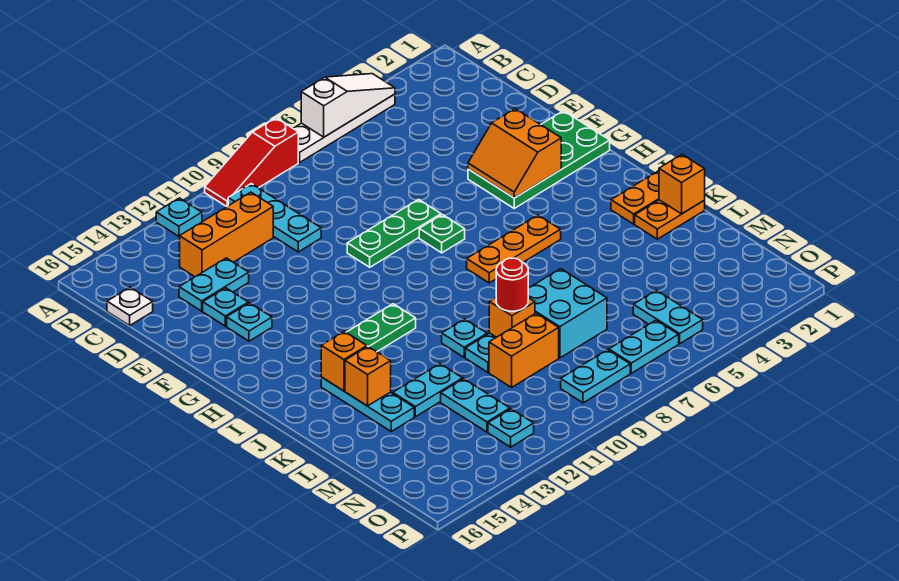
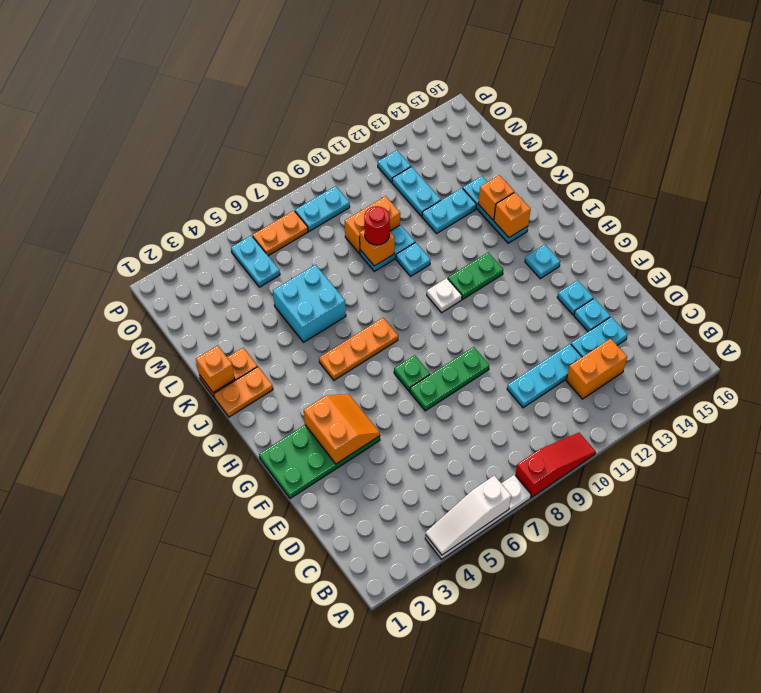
cyan 1x1 plate [156,198,202,236] -> cyan 1x1 plate moved to [525,245,560,279]
cyan 1x3 plate [228,184,321,252] -> cyan 1x3 plate turned to [507,344,582,408]
orange 1x3 brick [180,192,273,277] -> orange 1x2 brick [566,339,627,399]
white 1x1 plate [107,287,153,325] -> white 1x1 plate moved to [427,278,462,313]
cyan 2x2 brick [528,269,607,358] -> cyan 2x2 brick moved to [273,265,346,342]
cyan 1x2 plate [609,320,679,373] -> orange 1x2 plate [253,211,308,256]

